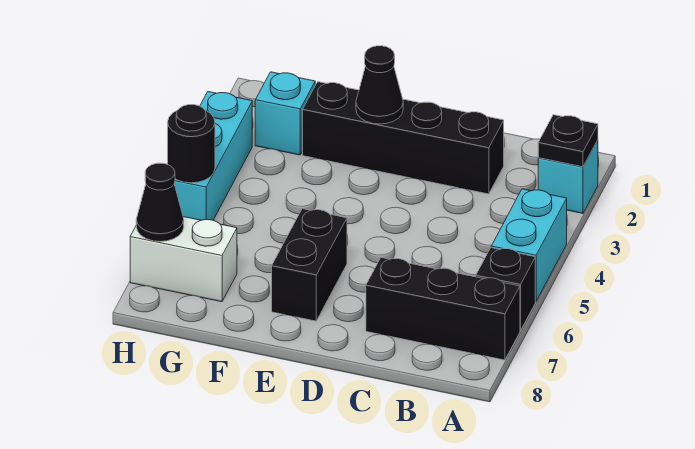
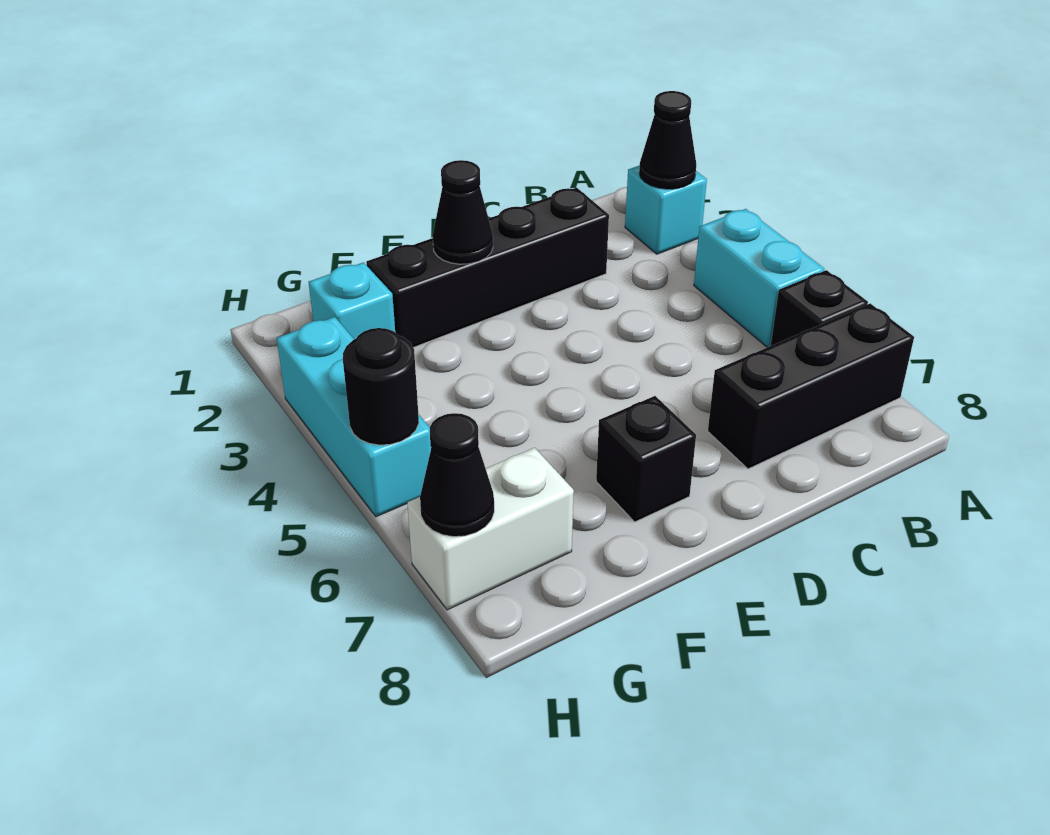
black 1x1 plate [538,115,598,167] -> black 1x1 cone [639,91,696,189]
black 1x2 brick [272,209,347,321] -> black 1x1 brick [596,396,696,522]

